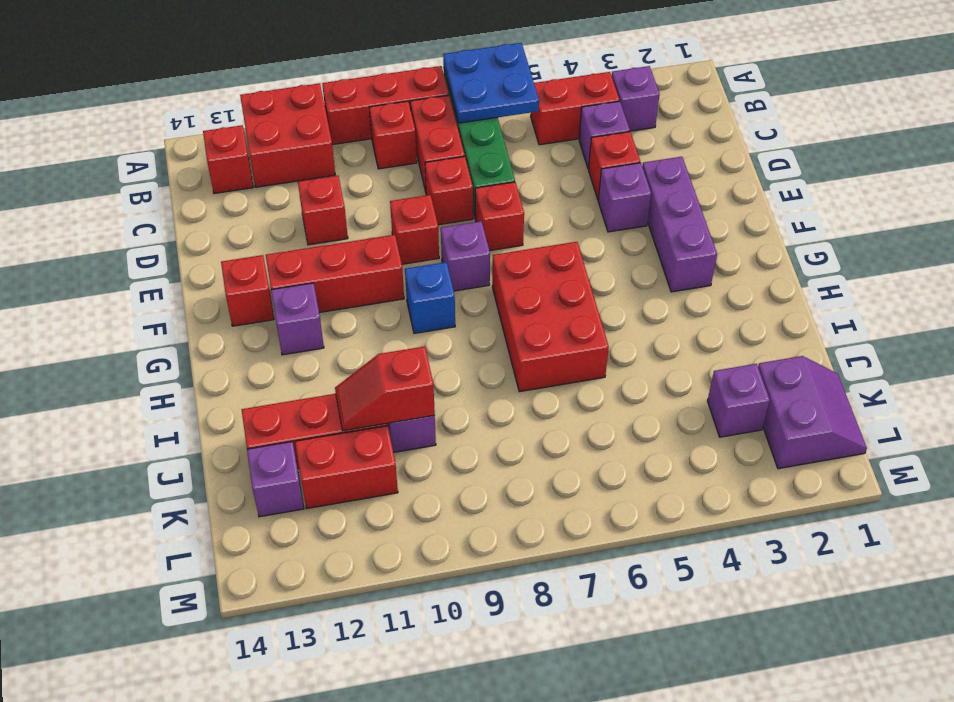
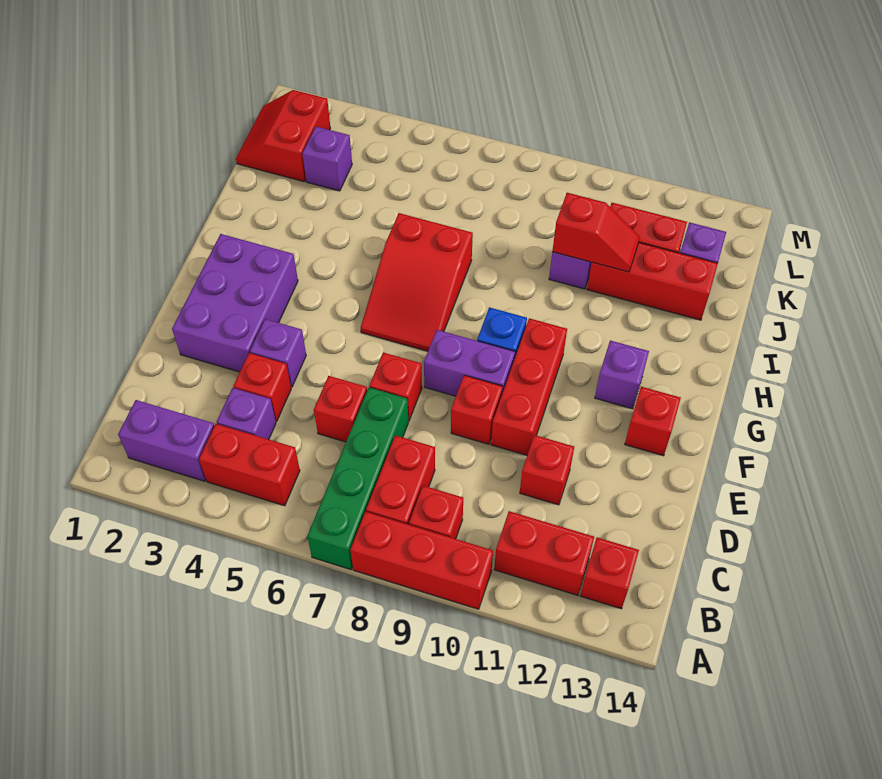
blue 2x2 plate [443,43,539,123] -> none
red 2x2 brick [240,83,335,187] -> red 1x2 brick [494,511,594,595]
purple 1x1 brick [612,66,660,131] -> purple 1x2 brick [118,400,214,481]
red 1x1 brick [425,156,473,225] -> red 1x1 brick moved to [314,376,367,442]
purple 1x3 brick [642,157,717,292] -> purple 2x3 brick [172,234,298,372]
purple 1x1 brick [441,221,490,291] -> purple 1x2 brick [424,330,515,396]
red 1x3 brick [266,235,404,313] -> red 1x3 brick turned to [491,318,567,455]
red 2x3 brick [492,242,609,392] -> red 2x3 slope [361,213,473,351]
purple 2x2 slope [758,356,867,469] -> red 2x2 slope [236,90,331,182]

